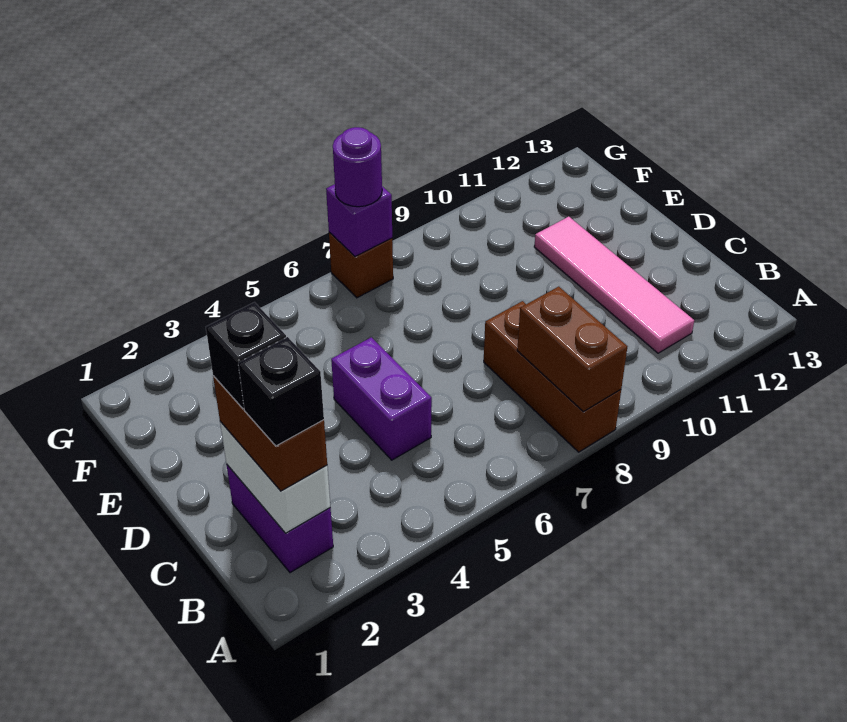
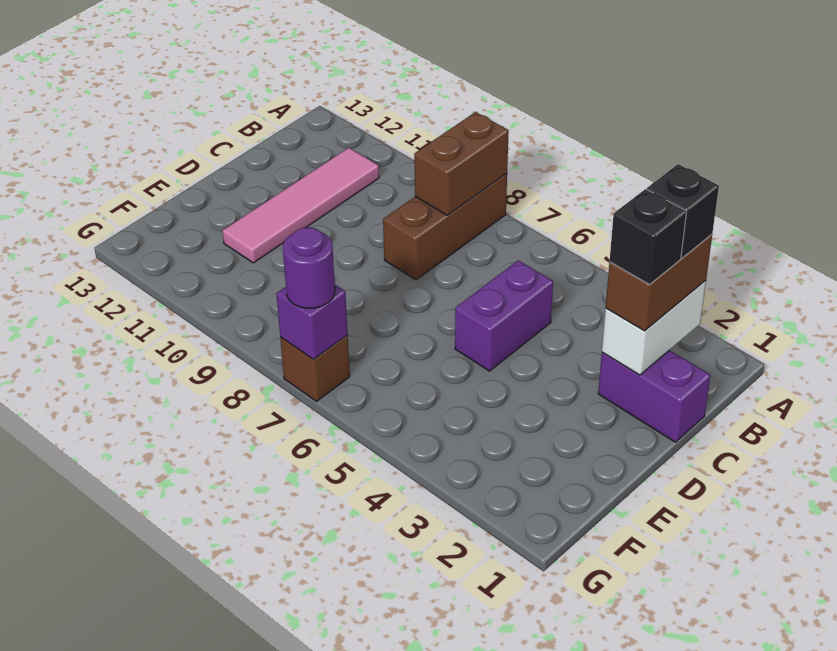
purple 1x2 brick [226,464,333,573] -> purple 1x2 brick turned to [598,350,711,442]

